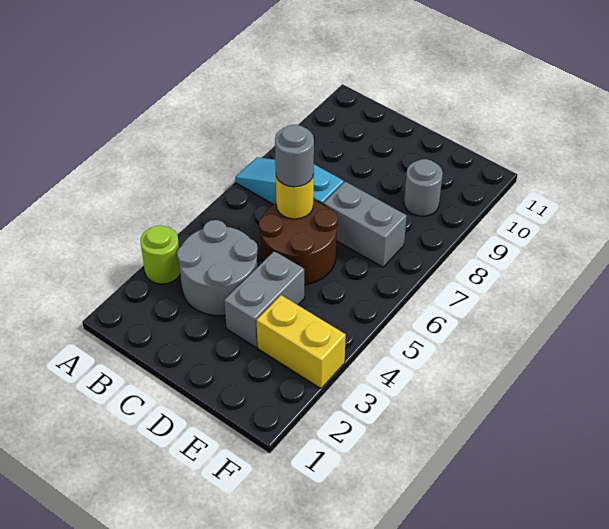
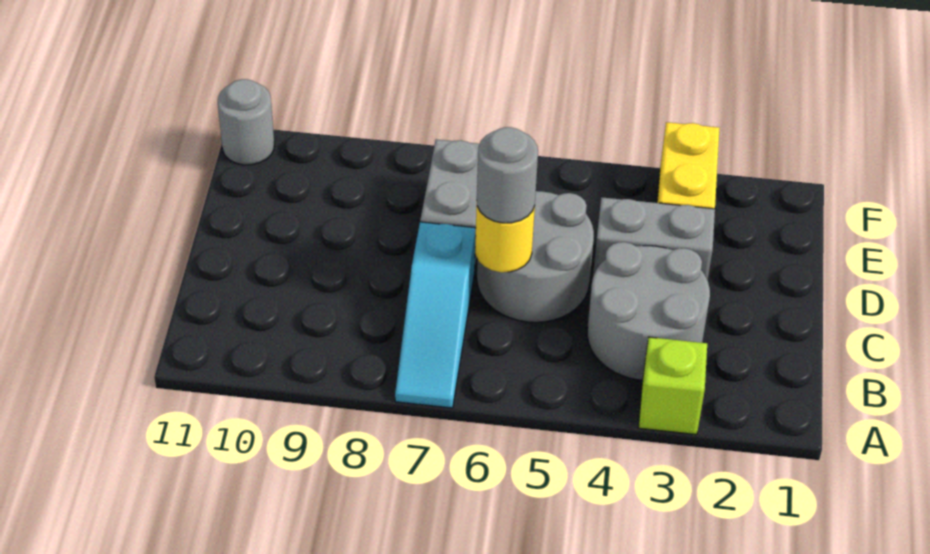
lime 1x1 round brick [140,225,180,284] -> lime 1x1 brick [639,337,707,435]
brown 2x2 round brick [259,200,338,285] -> grey 2x2 round brick [477,191,594,322]
grey 1x1 round brick [404,159,443,216] -> grey 1x1 round brick moved to [218,79,274,165]

